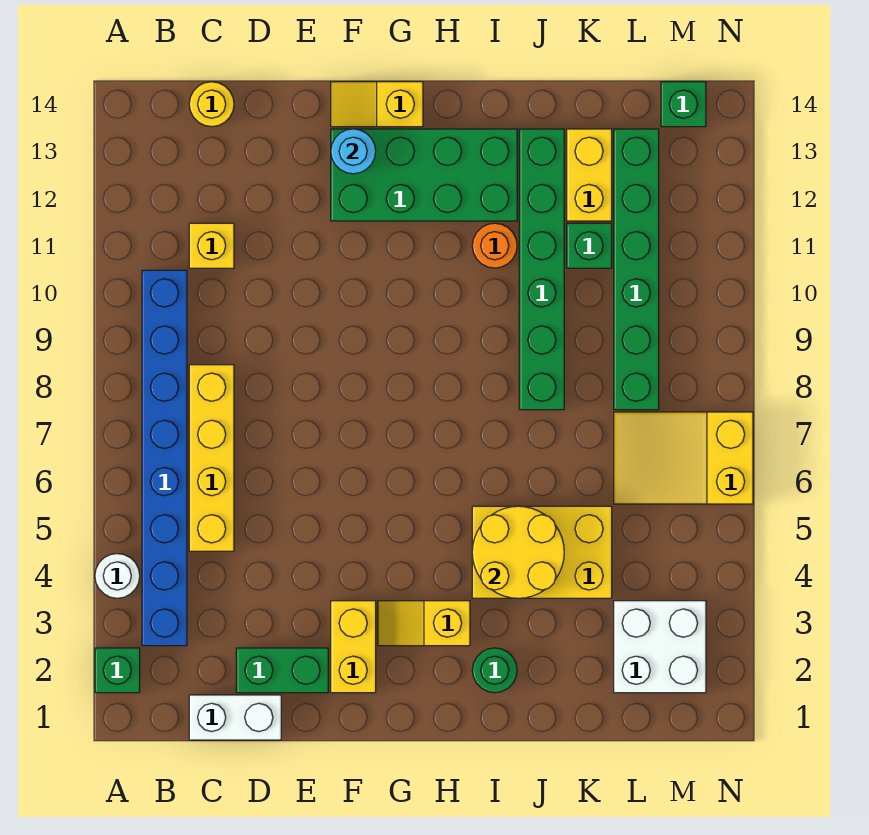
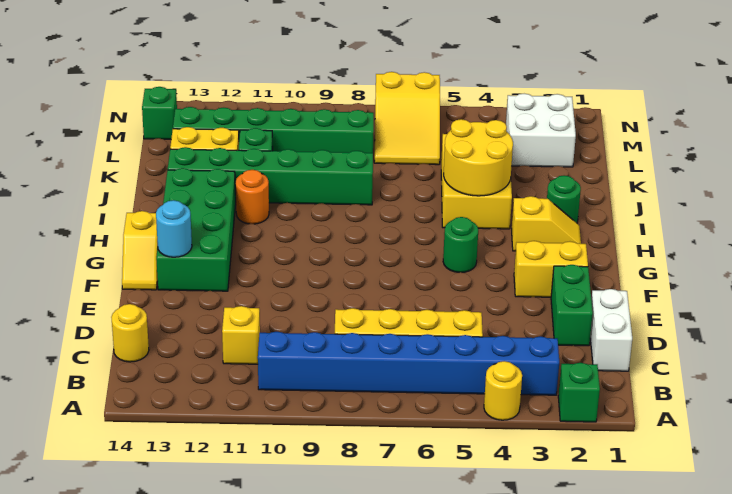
white 1x1 round brick [95,554,140,598] -> yellow 1x1 round brick [484,361,522,420]
yellow 1x2 slope [378,601,470,646] -> yellow 1x2 slope turned to [512,196,581,251]
none -> green 1x1 round brick [443,217,478,272]

